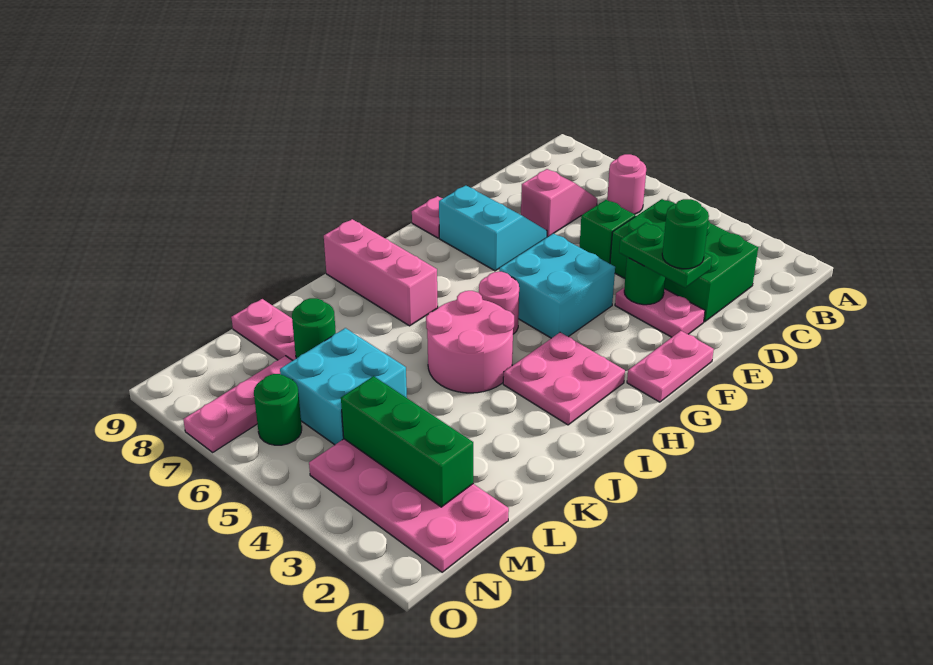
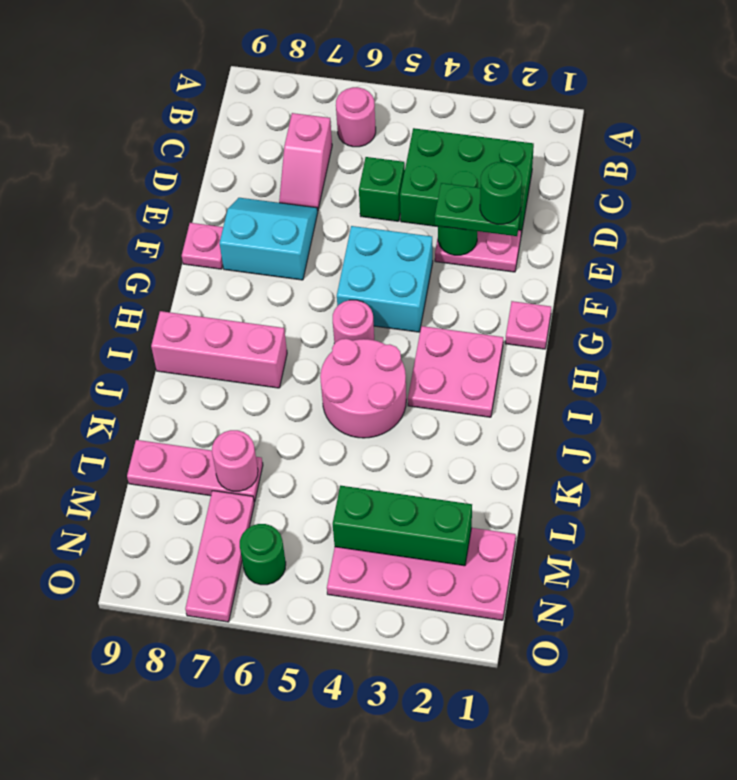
pink 1x2 slope [521,169,597,237] -> pink 1x2 slope turned to [279,113,332,210]
pink 1x2 plate [627,331,714,402] -> pink 1x1 plate [505,301,551,349]
cyan 2x2 brick [280,328,407,445] -> none
green 1x1 round brick [292,298,336,358] -> pink 1x1 round brick [212,430,258,491]

